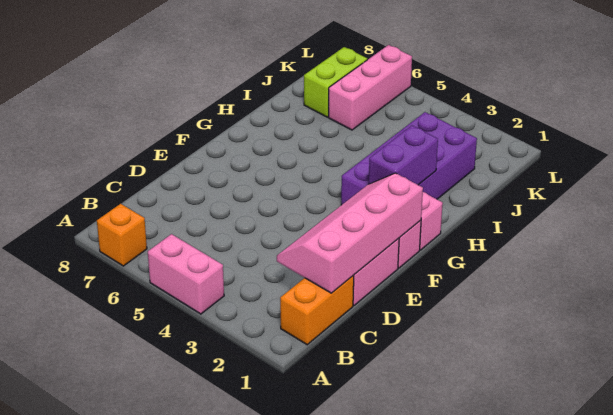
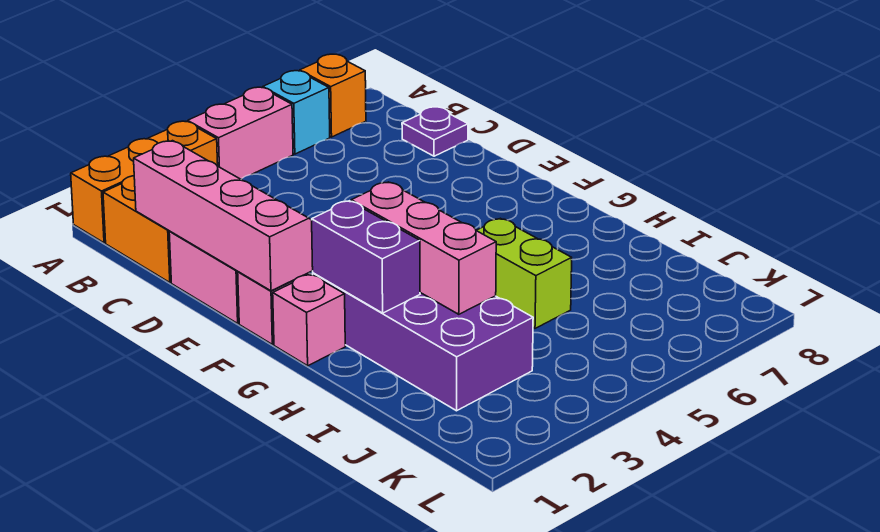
none -> orange 1x3 brick [71,121,218,243]
none -> cyan 1x1 brick [263,71,330,154]
none -> purple 1x1 plate [402,107,468,156]
pink 1x3 brick [328,45,412,130] -> pink 1x3 brick moved to [351,182,496,314]
lime 1x2 brick [304,47,367,117] -> lime 1x2 brick moved to [476,218,572,328]

